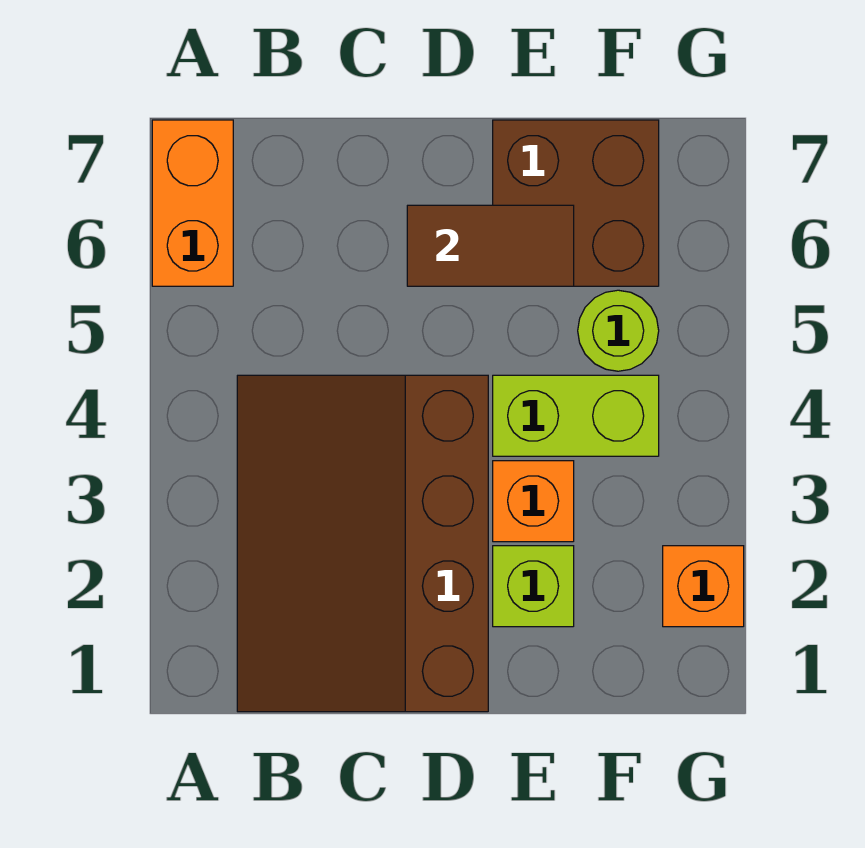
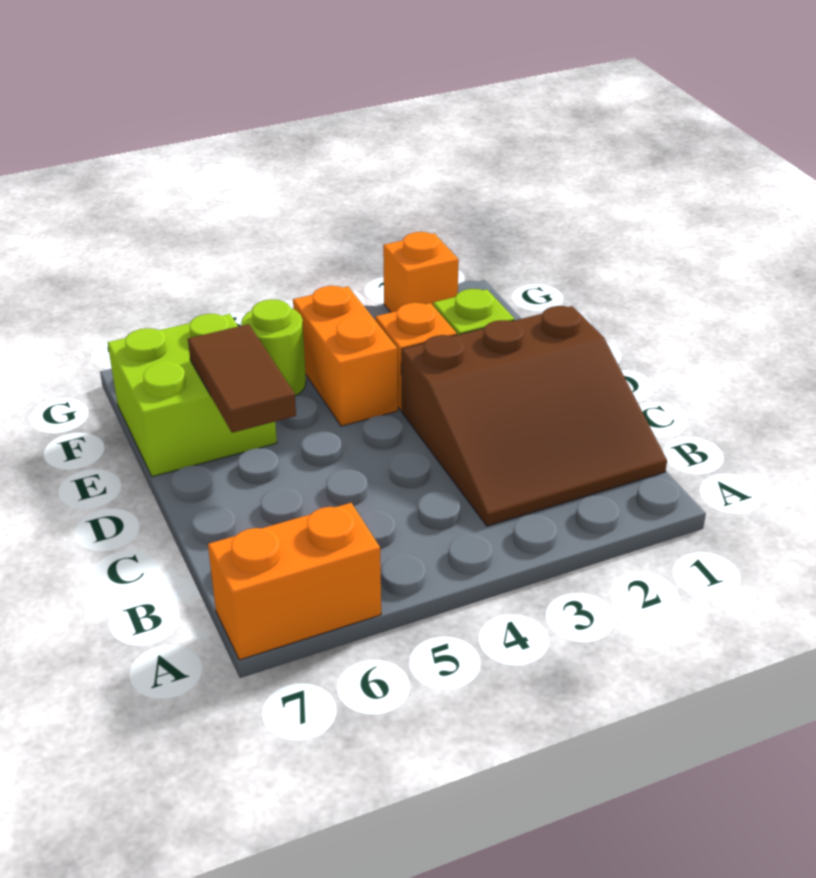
brown 3x4 slope [237,375,488,712] -> brown 3x3 slope [401,306,667,526]
lime 1x2 brick [493,375,659,456] -> orange 1x2 brick [293,286,398,426]
brown 2x2 brick [493,120,659,286] -> lime 2x2 brick [108,314,277,477]

